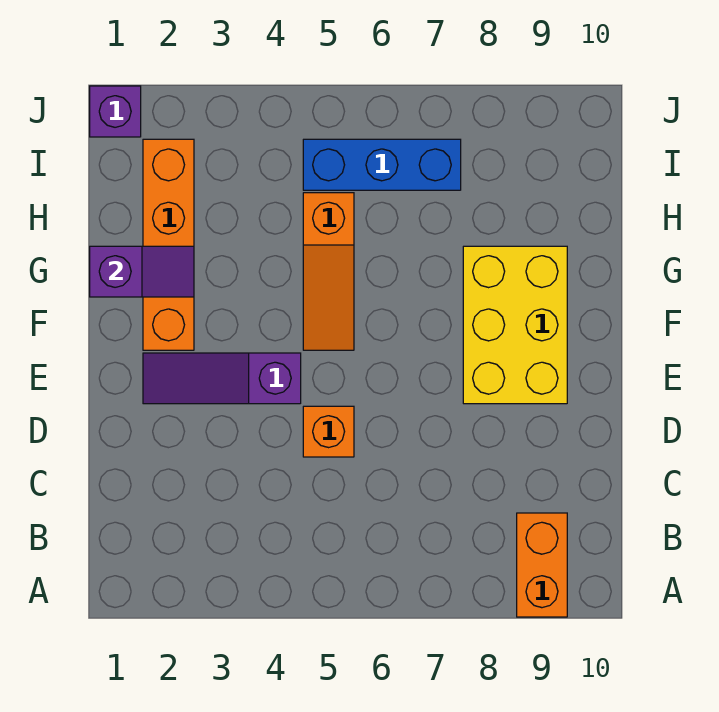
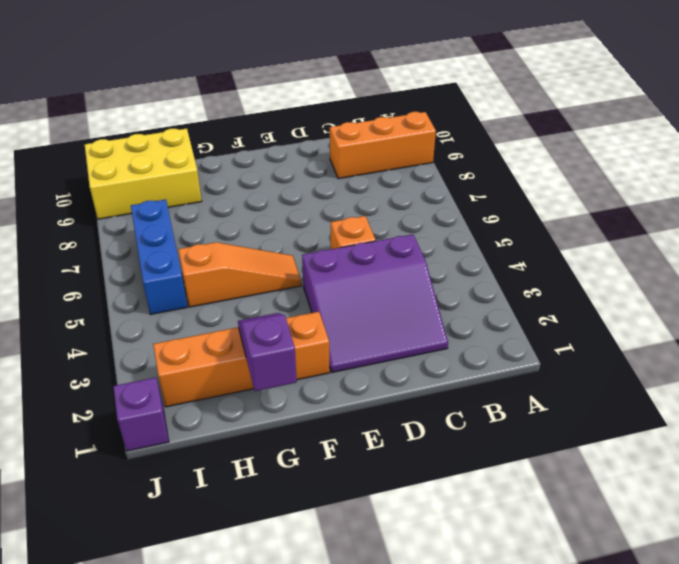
orange 1x2 brick [517,513,567,617] -> orange 1x3 brick [330,112,436,179]
purple 1x3 slope [143,353,301,404] -> purple 3x3 slope [302,234,448,372]
yellow 2x3 brick [463,246,567,404] -> yellow 2x3 brick moved to [85,129,202,219]

